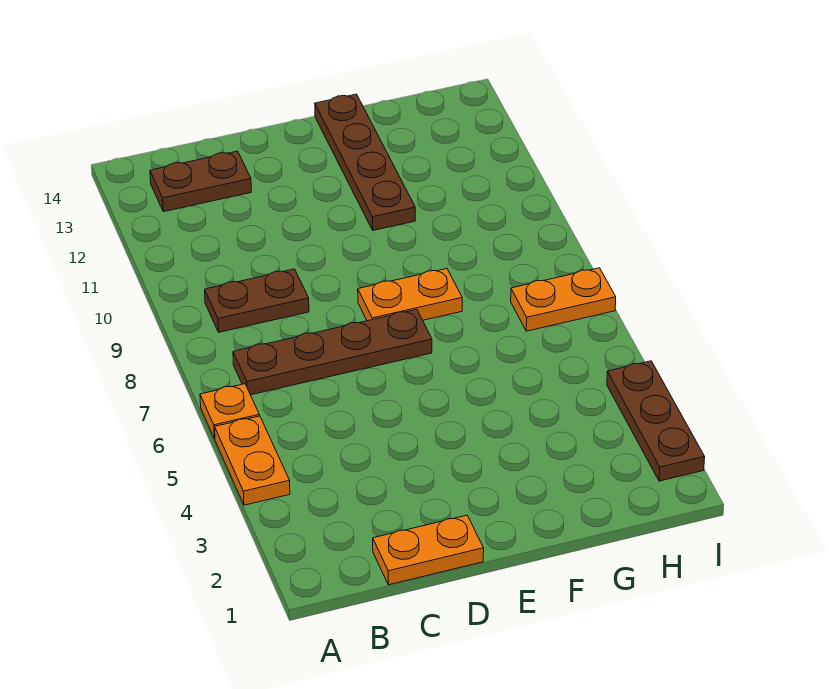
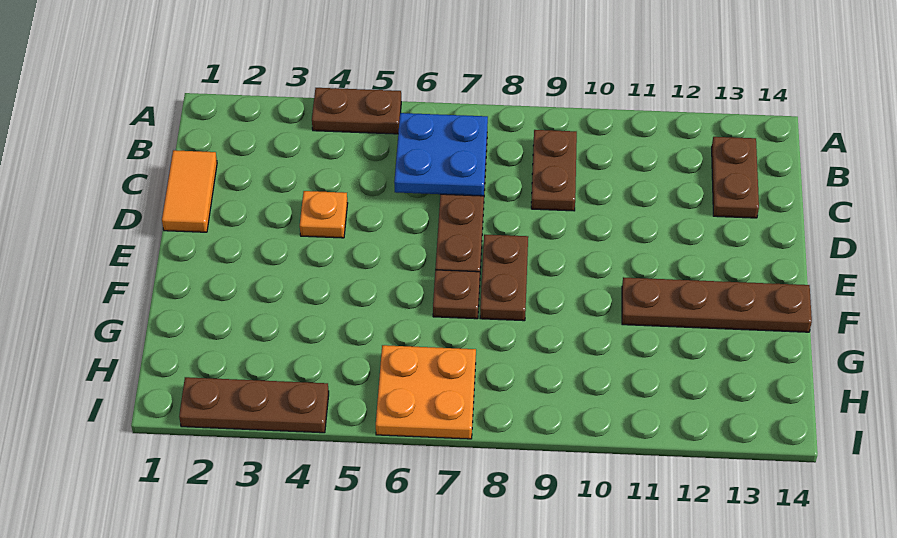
orange 1x2 plate [215,416,290,505] -> brown 1x2 plate [312,88,401,134]
orange 1x1 plate [200,384,259,439] -> orange 1x1 plate moved to [300,191,348,238]
none -> blue 2x2 plate [394,113,488,196]
orange 1x2 plate [373,515,484,585] -> orange 1x2 tile [162,150,217,232]
orange 1x2 plate [358,269,462,321] -> brown 1x2 plate [480,234,528,321]
none -> brown 1x1 plate [433,270,480,319]
orange 1x2 plate [511,268,616,331] -> orange 2x2 plate [376,345,476,439]

